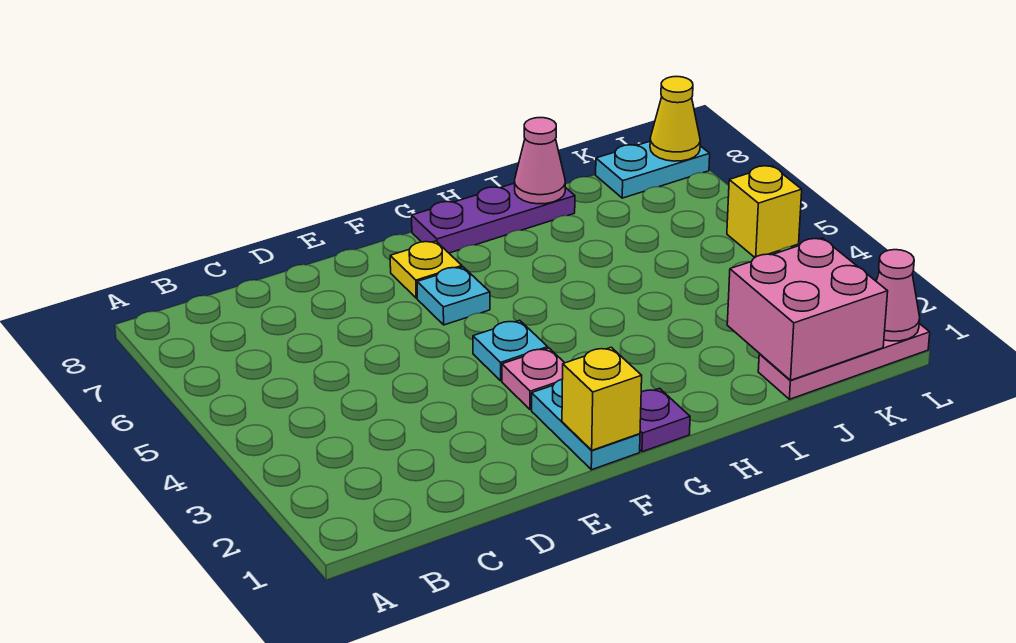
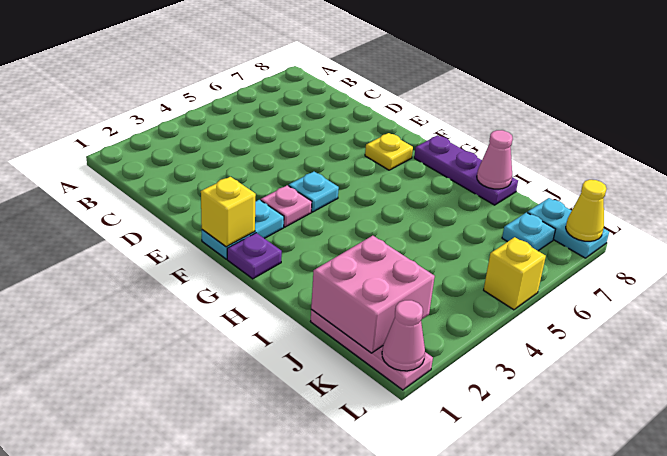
cyan 1x1 plate [417,267,490,325] -> cyan 1x1 plate moved to [502,212,555,251]

